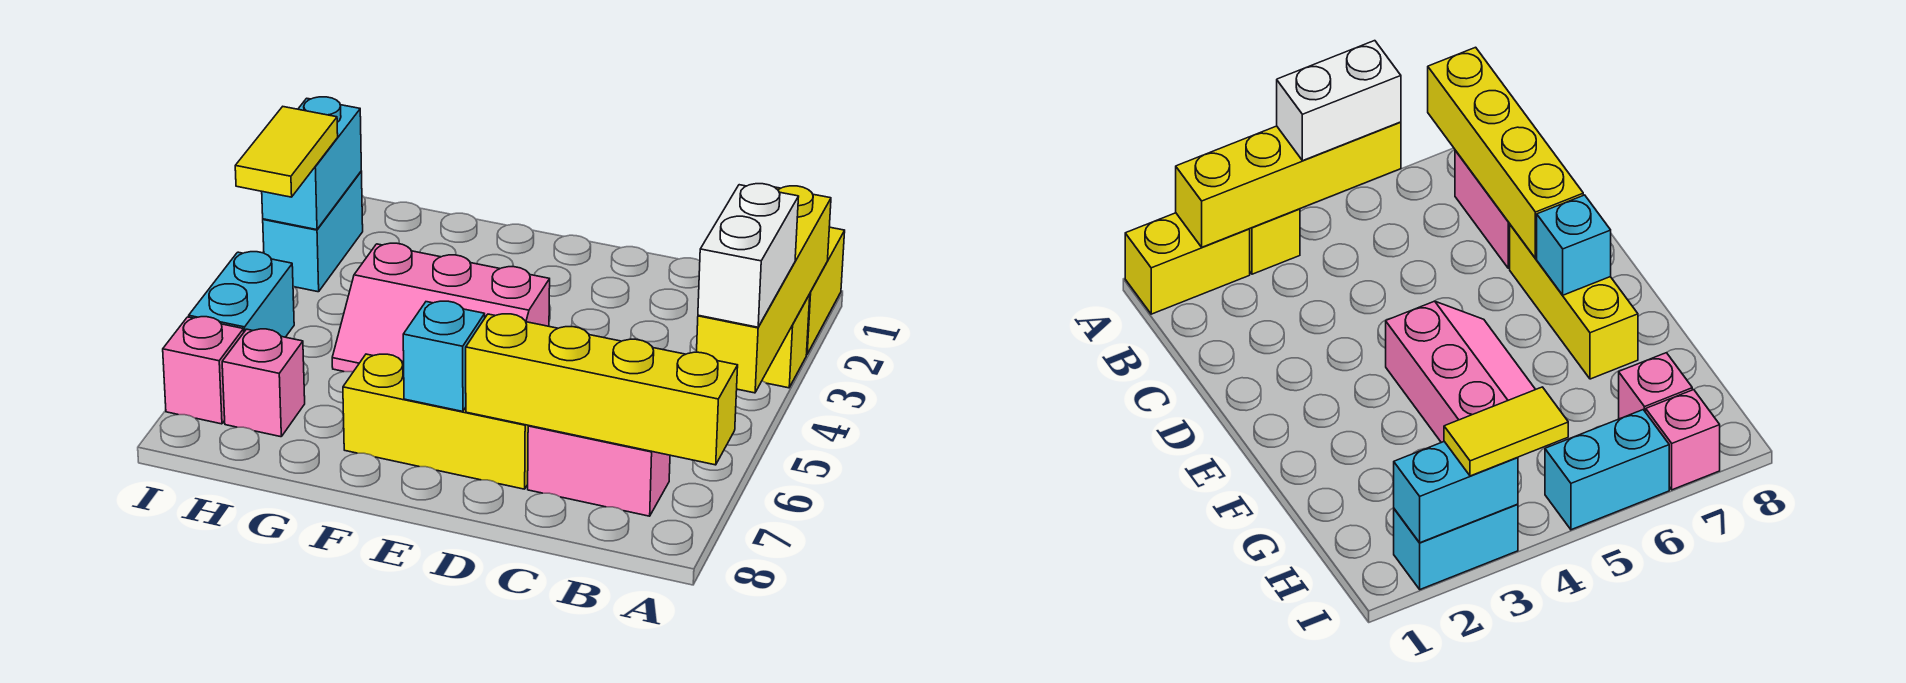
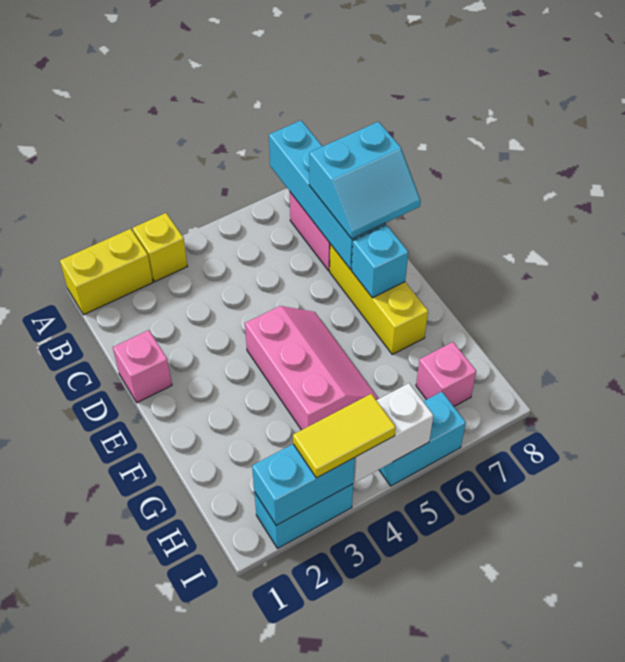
yellow 1x4 brick [697,186,831,393] -> none
white 1x2 brick [698,184,799,327] -> white 1x2 brick moved to [354,383,433,482]
yellow 1x4 brick [466,314,738,465] -> cyan 1x4 brick [269,121,385,269]
none -> cyan 2x2 slope [309,122,421,239]
pink 1x1 brick [163,317,244,424] -> pink 1x1 brick moved to [113,330,172,403]

